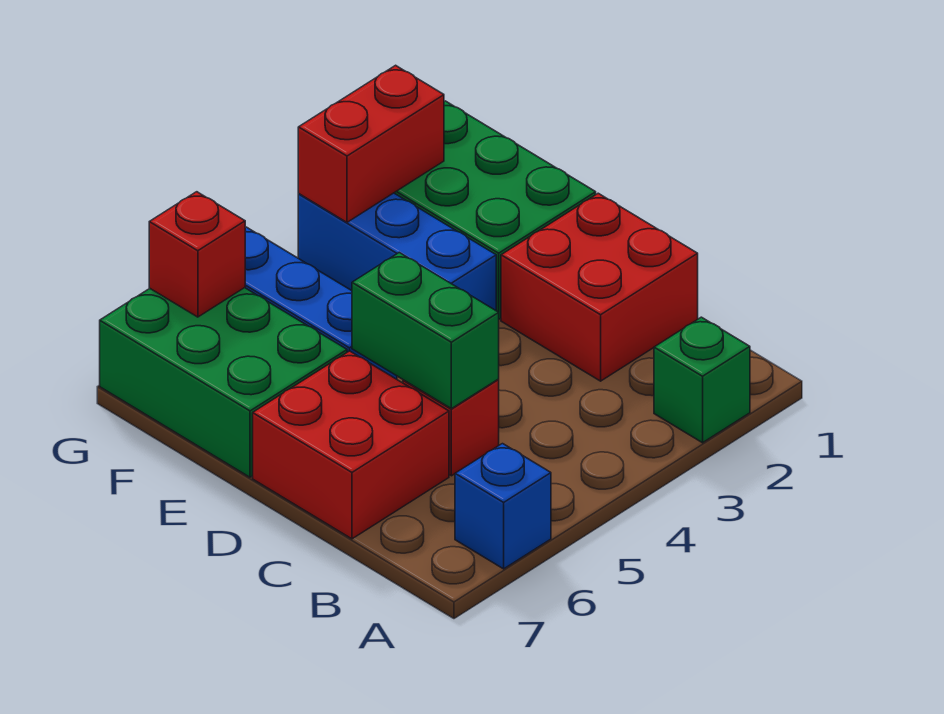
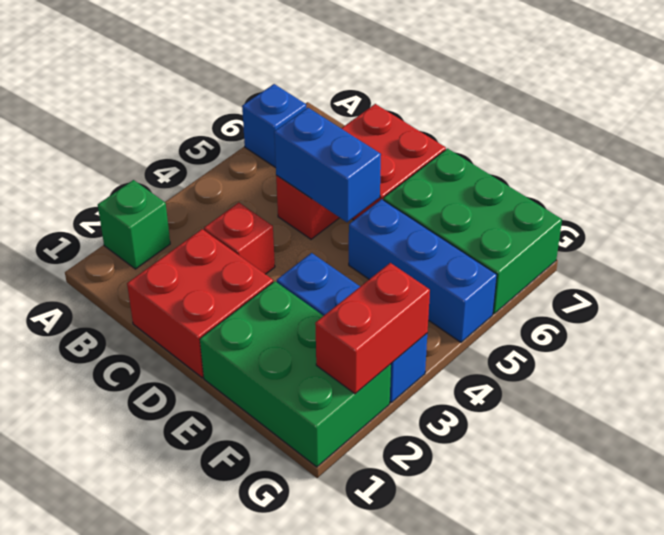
green 1x2 brick [352,252,499,409] -> blue 1x2 brick [274,108,381,222]
red 1x1 brick [149,192,245,317] -> red 1x1 brick moved to [204,203,275,274]

